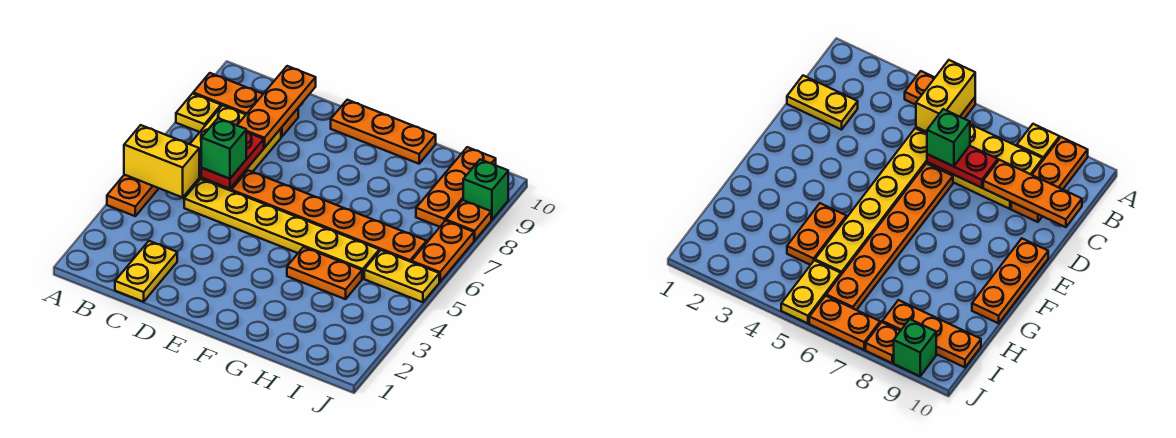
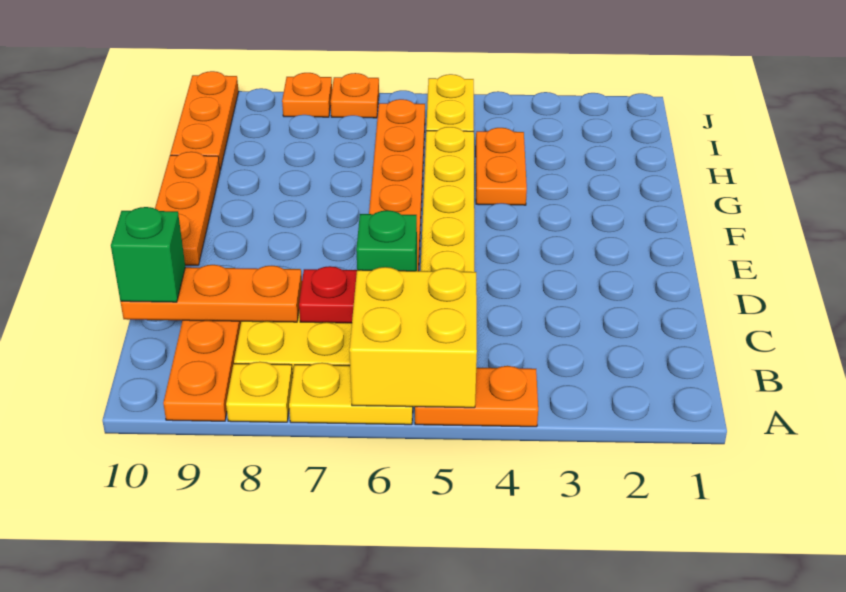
yellow 1x2 brick [124,125,199,198] -> yellow 2x2 brick [349,267,477,408]
yellow 1x2 plate [115,241,177,302] -> yellow 1x2 plate moved to [289,363,413,425]
orange 1x3 plate [416,147,496,227] -> orange 1x3 plate turned to [170,71,239,170]
orange 1x2 plate [412,221,474,282] -> orange 1x1 plate [331,73,379,118]
green 1x1 brick [463,160,508,220] -> green 1x1 brick moved to [111,207,185,302]

